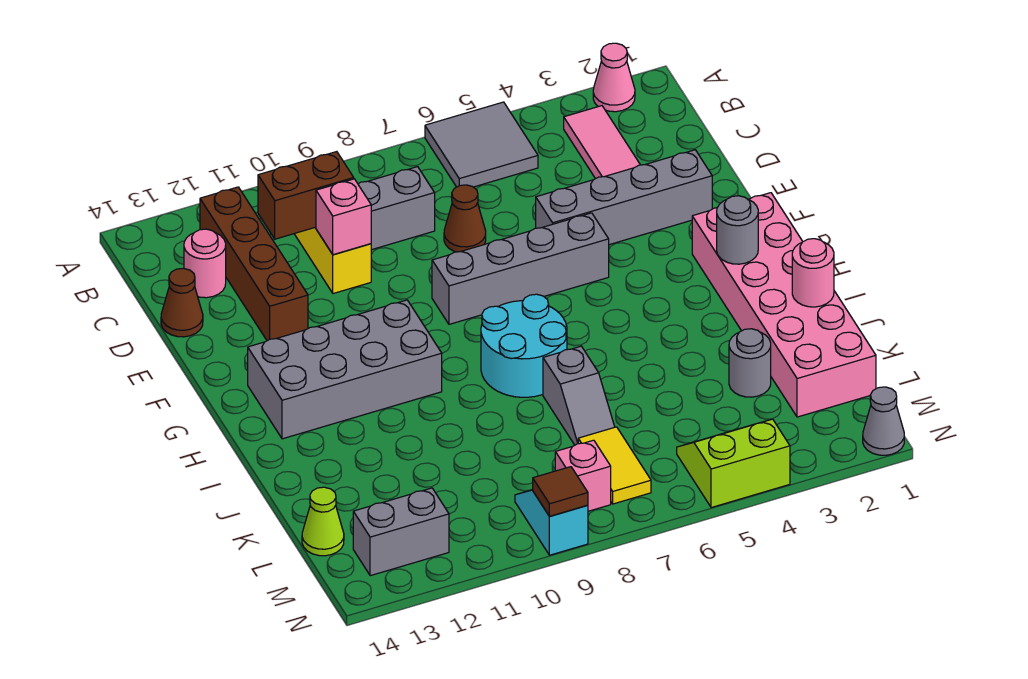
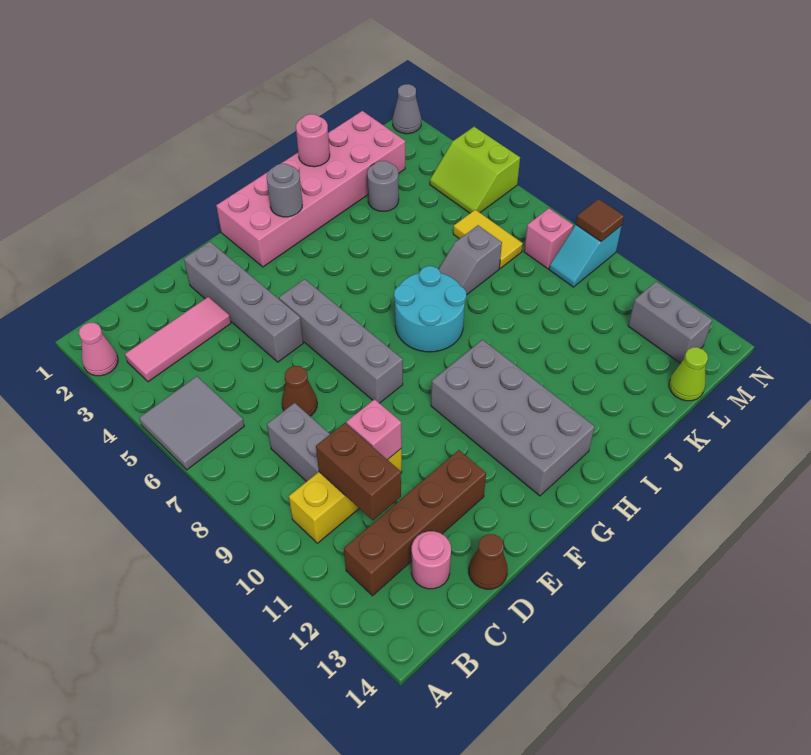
grey 1x2 slope [543,346,615,445] -> grey 1x2 slope turned to [439,225,502,295]
yellow 1x2 tile [578,427,651,504] -> yellow 1x2 tile turned to [453,210,523,268]

